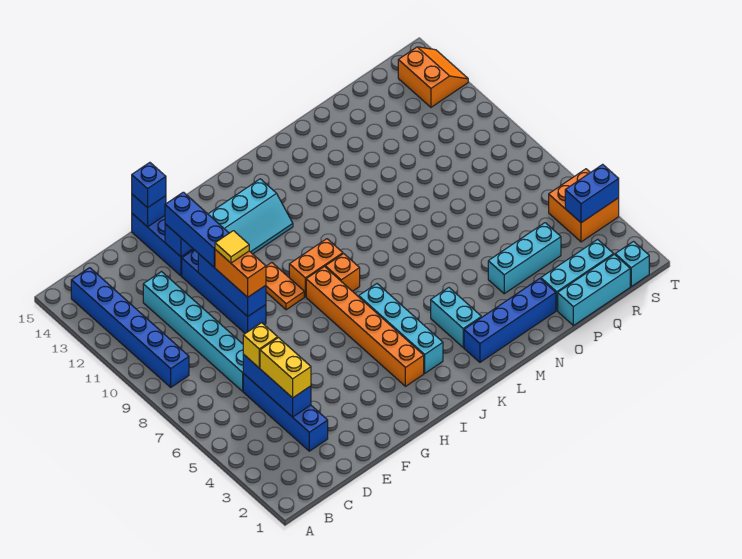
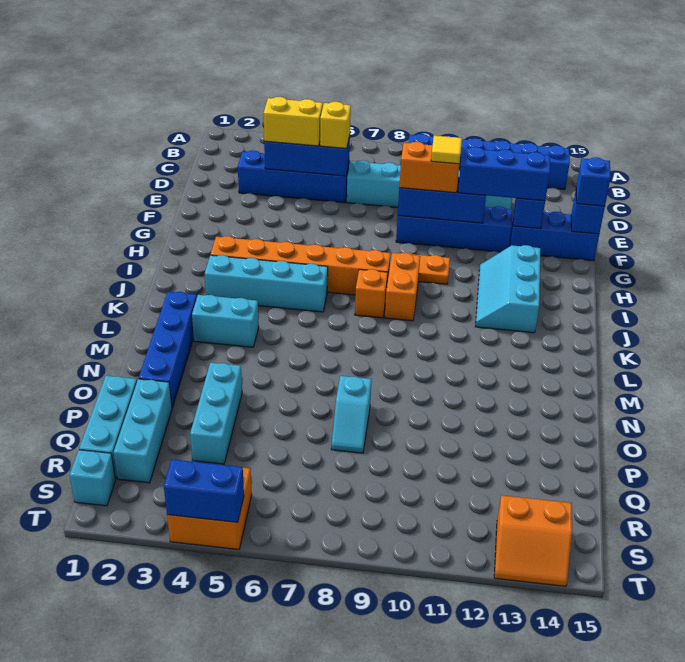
none -> cyan 1x2 slope [331,376,372,453]
blue 1x2 brick [565,164,619,223] -> blue 1x2 brick turned to [164,459,244,522]

